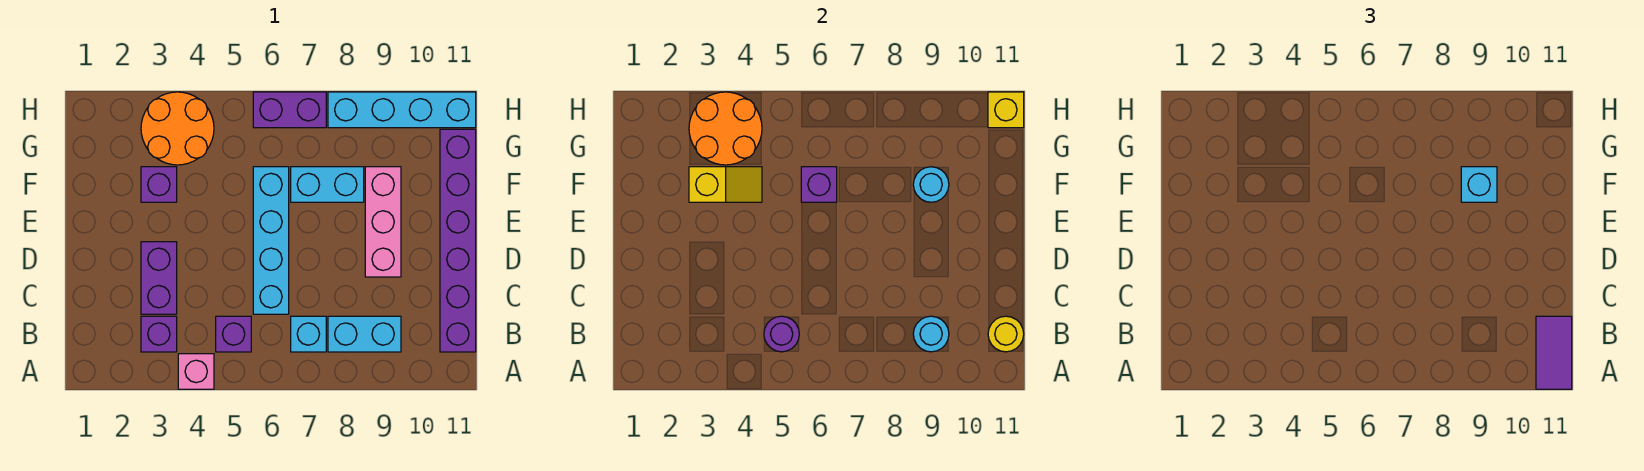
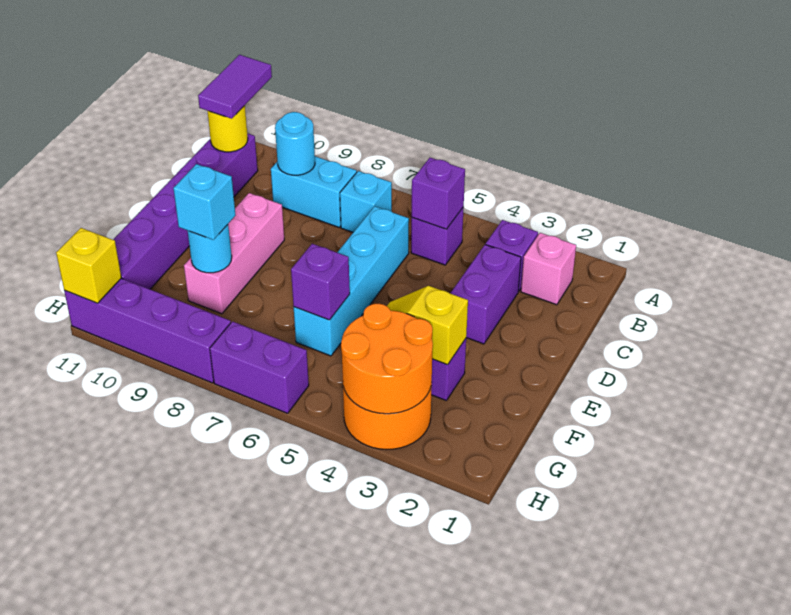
pink 1x1 brick [178,354,214,389] -> pink 1x1 brick moved to [521,233,576,305]
purple 1x1 round brick [764,316,799,352] -> purple 1x1 brick [412,158,465,229]
cyan 1x2 brick [291,167,364,202] -> none
cyan 1x4 brick [328,92,476,128] -> purple 1x4 brick [64,278,231,383]

